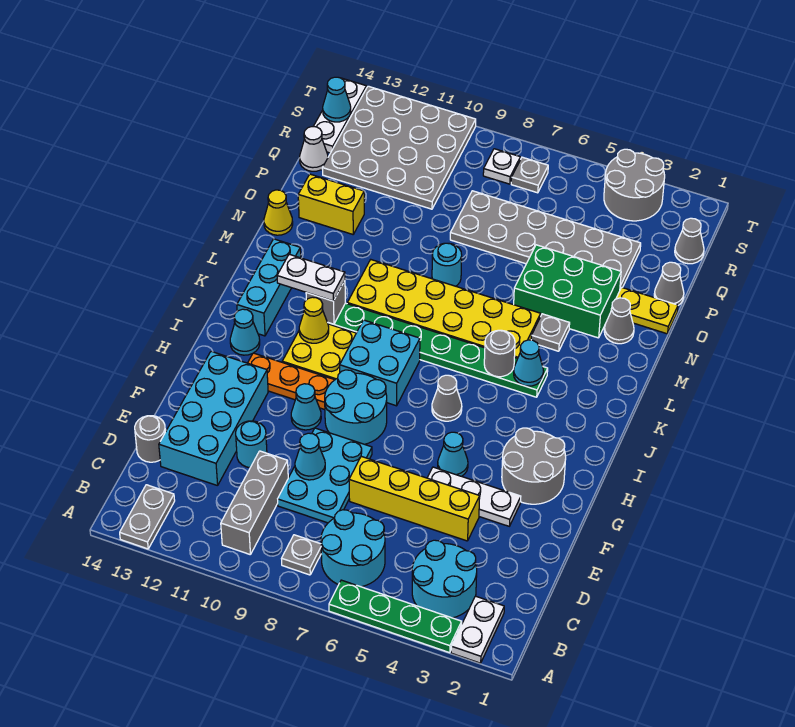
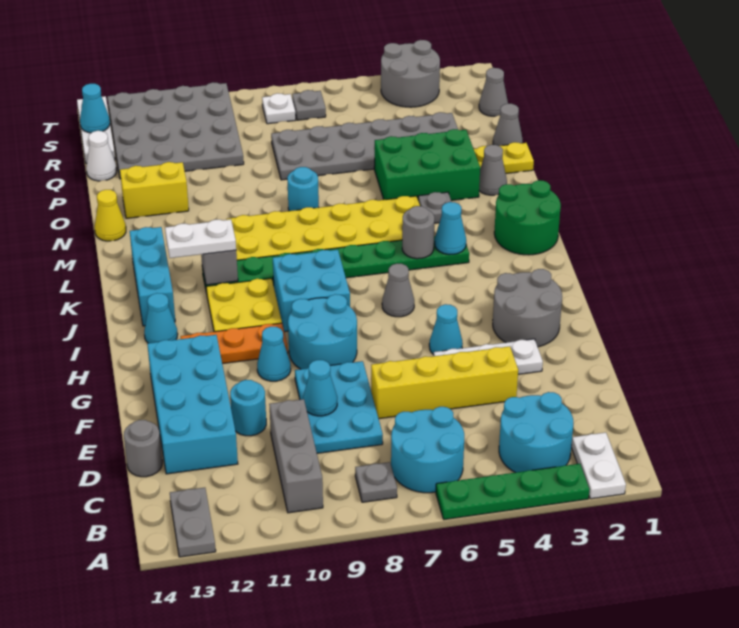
yellow 1x1 cone [299,297,329,343] -> none
none -> green 2x2 round brick [494,180,561,255]

